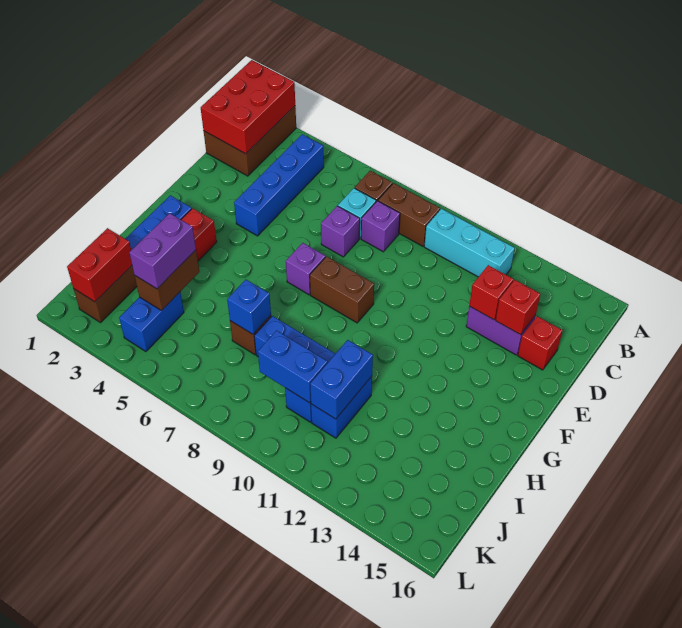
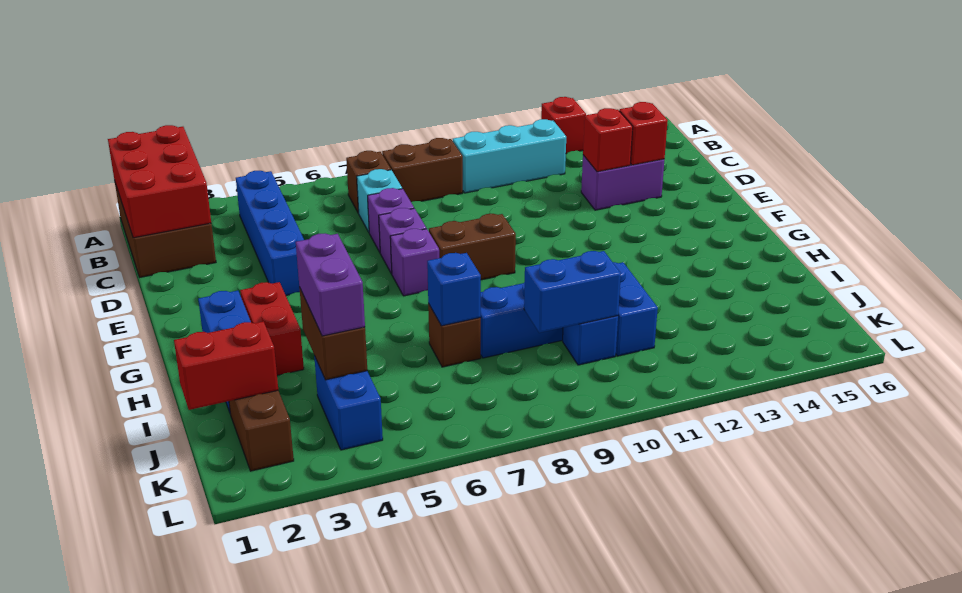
purple 1x1 brick [361,201,400,252] -> purple 1x1 brick moved to [379,208,426,274]
red 1x1 brick [518,316,562,370] -> red 1x1 brick moved to [541,97,586,154]
blue 1x2 brick [310,340,373,419] -> none
red 1x2 brick [67,228,132,302] -> red 1x2 brick turned to [174,321,278,410]

